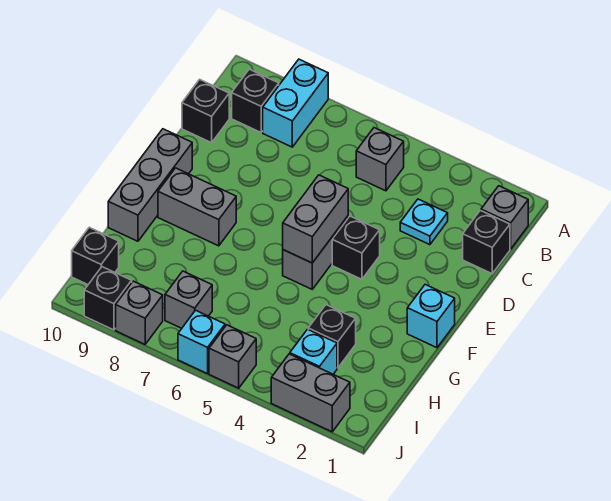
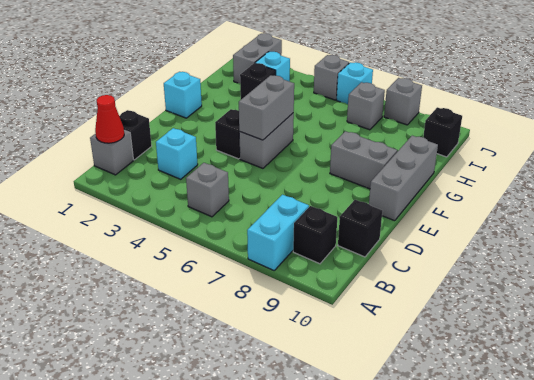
none -> red 1x1 cone [95,95,124,143]
cyan 1x1 plate [400,199,448,245] -> cyan 1x1 brick [156,128,198,179]
grey 1x2 brick [271,354,350,432] -> grey 1x2 brick turned to [233,33,282,83]
black 1x1 brick [84,267,132,330] -> none

